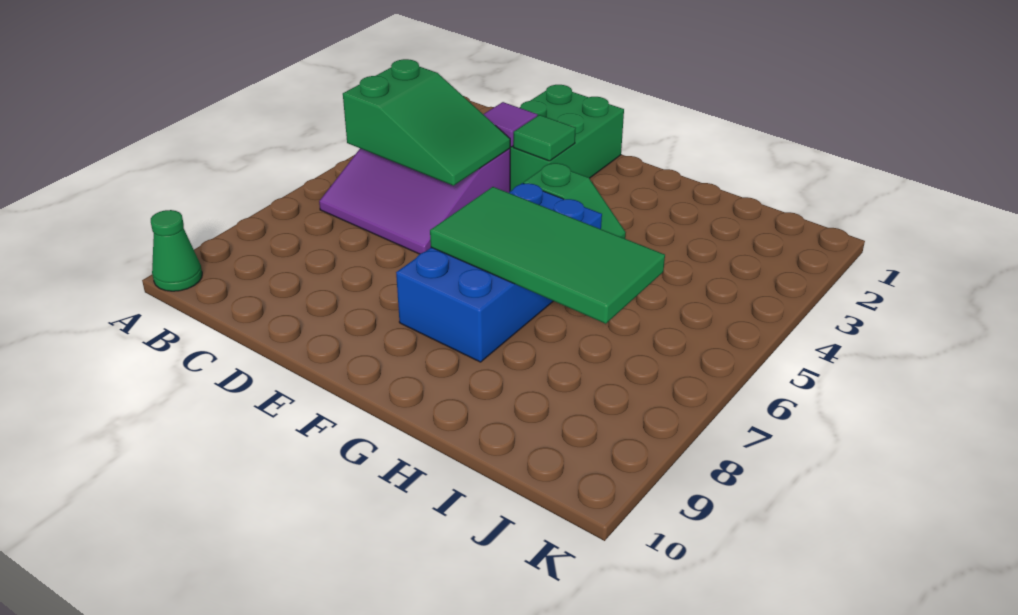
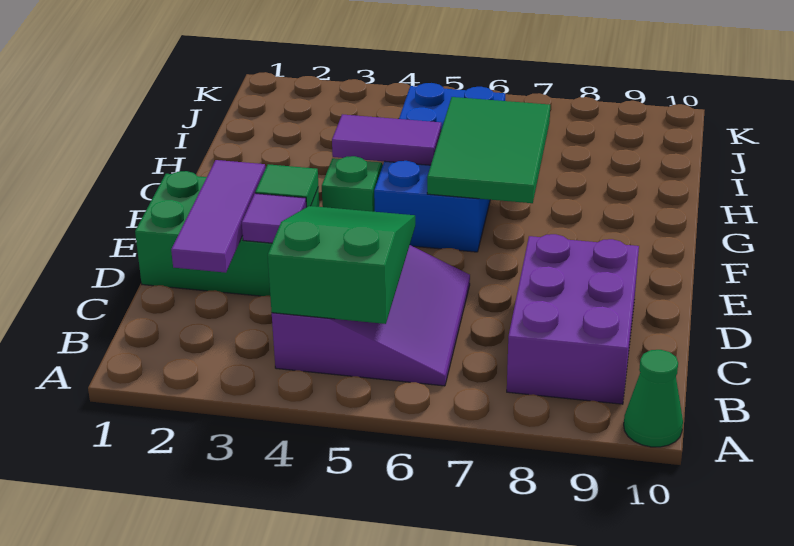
none -> purple 2x3 brick [507,234,639,404]
none -> purple 1x3 tile [171,160,265,273]
blue 2x4 brick [396,183,602,362] -> blue 2x4 brick turned to [374,83,505,252]
green 2x4 tile [430,187,665,324] -> green 2x3 tile [427,97,550,203]
none -> purple 1x2 tile [332,114,441,165]

